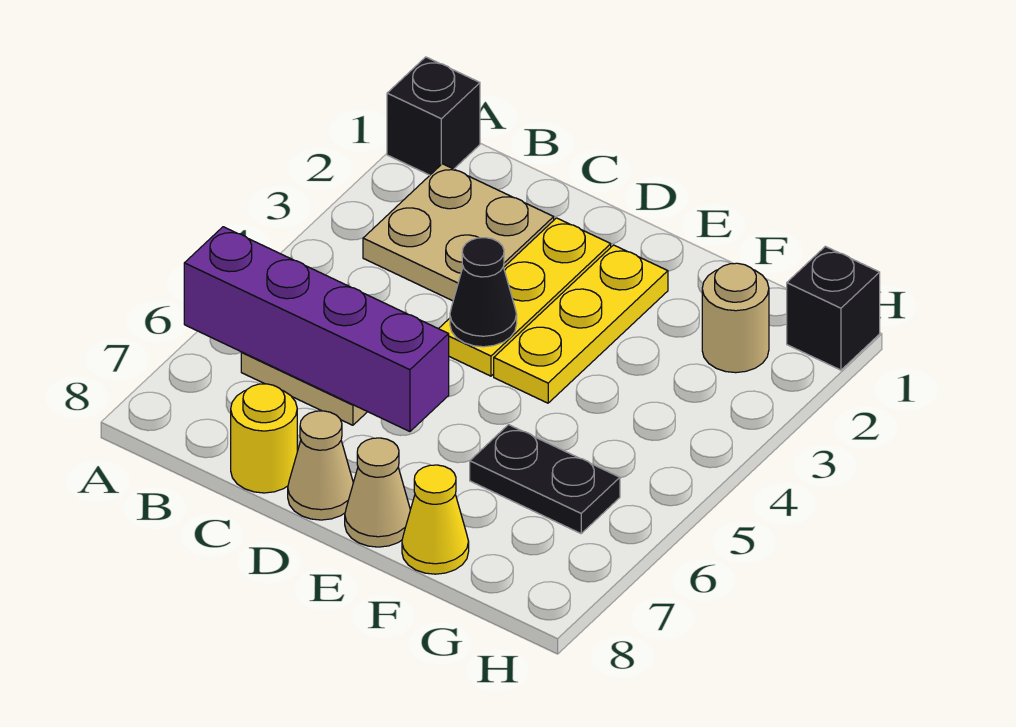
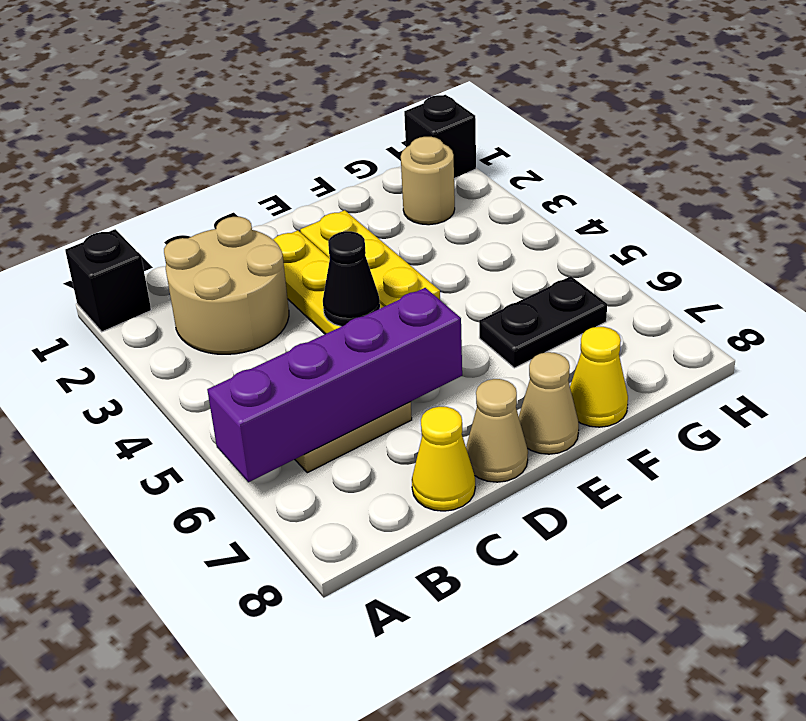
tan 2x2 plate [363,164,554,301] -> tan 2x2 round brick [164,217,289,354]
yellow 1x1 round brick [231,384,297,493] -> yellow 1x1 cone [412,407,475,511]

